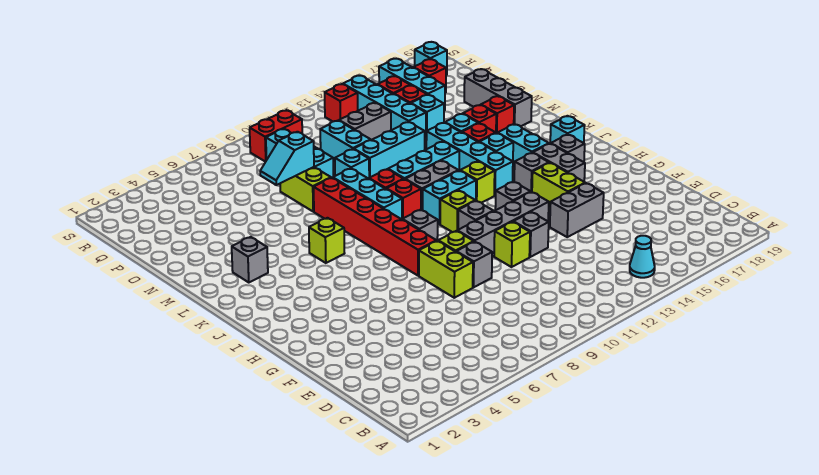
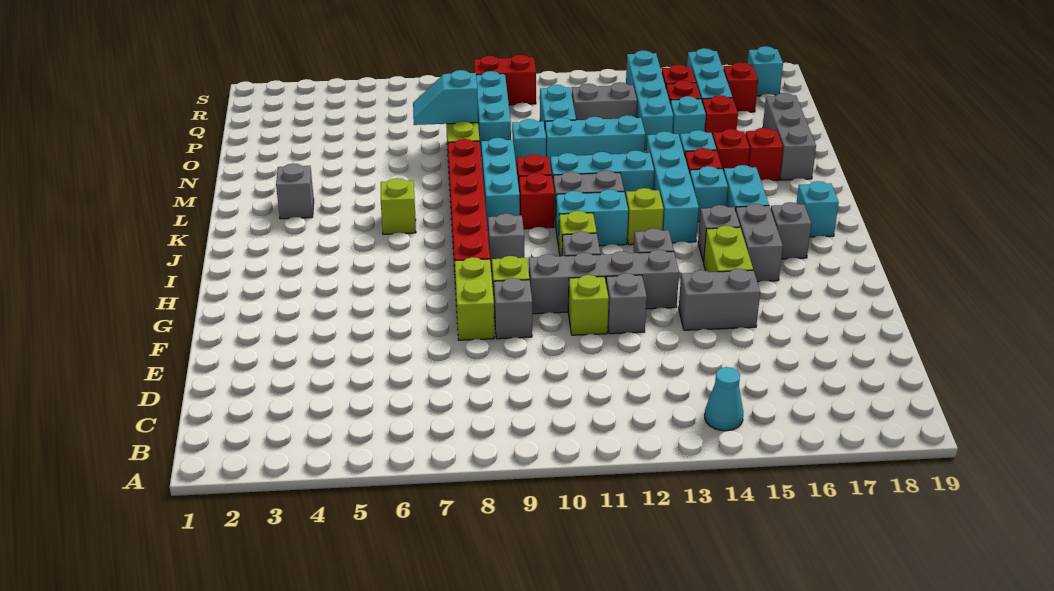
red 1x1 brick [325,84,358,122] -> red 1x1 brick moved to [702,95,738,136]

